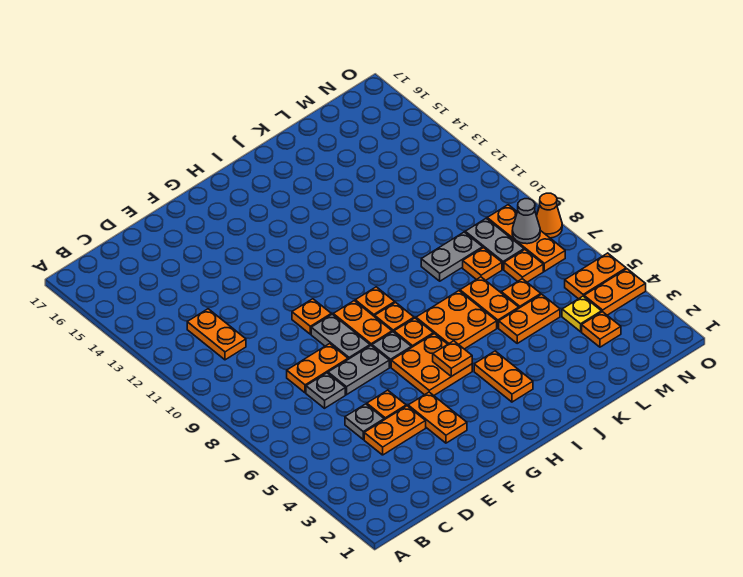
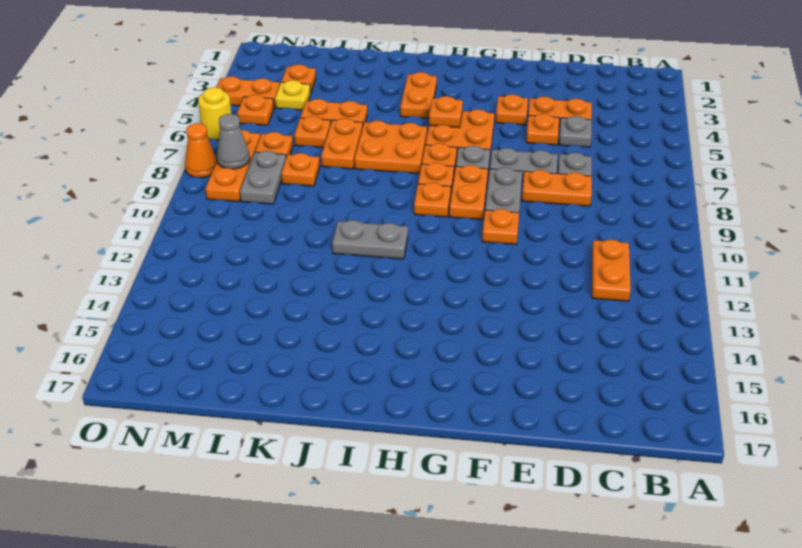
orange 1x2 plate [408,392,467,443] -> orange 1x1 plate [496,94,528,125]
grey 1x2 plate [421,232,483,281] -> grey 1x2 plate moved to [332,220,408,259]
orange 1x2 plate [565,253,626,299] -> orange 1x1 plate [237,95,274,125]
none -> yellow 1x1 round brick [198,87,231,140]

